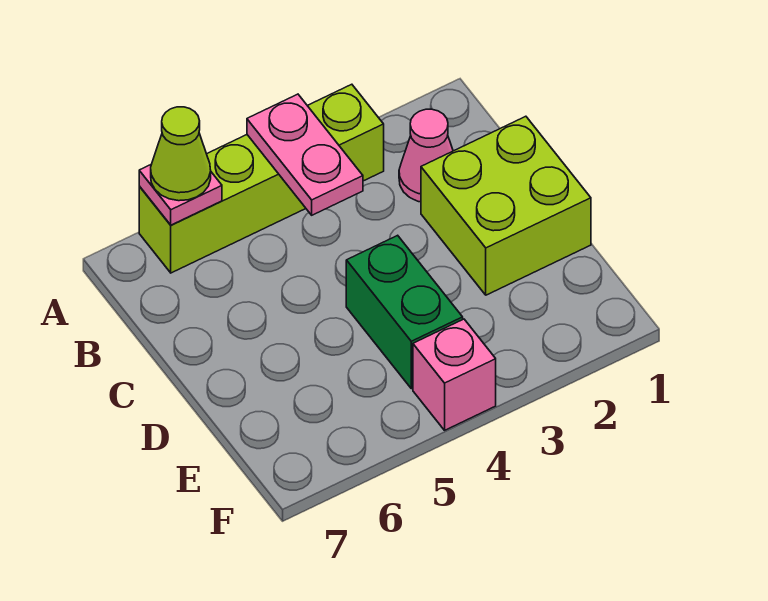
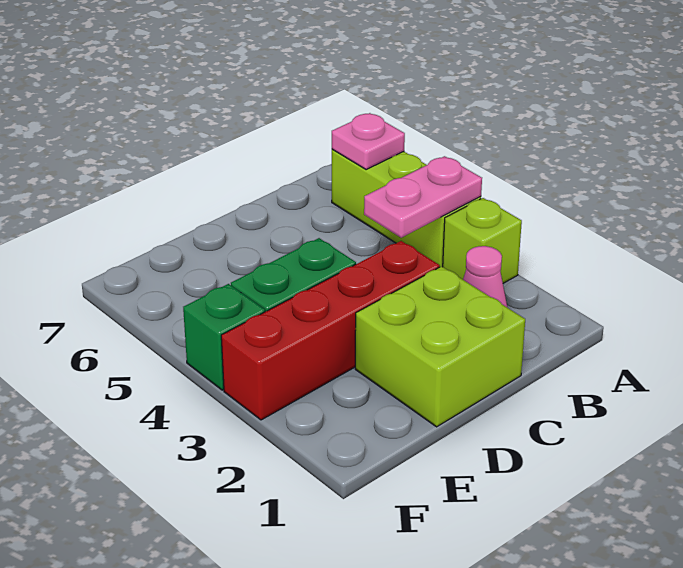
lime 1x1 cone [151,107,211,201] -> none
none -> red 1x4 brick [221,241,440,420]
pink 1x1 brick [413,319,496,430] -> green 1x1 brick [183,284,265,390]

